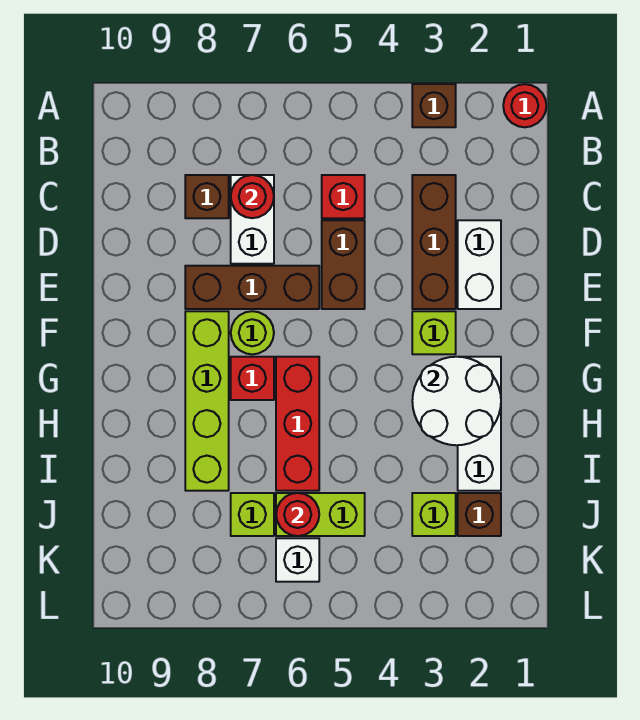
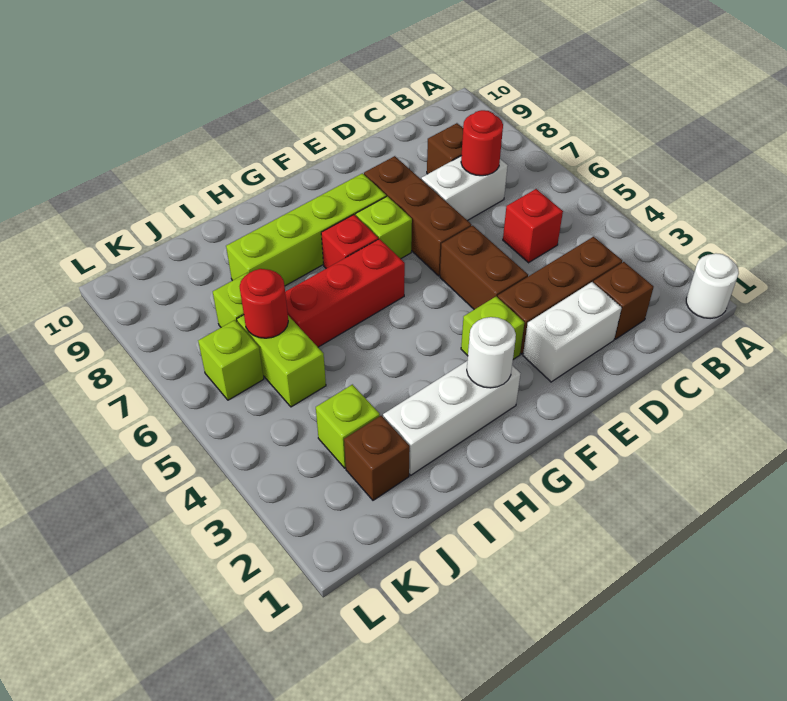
red 1x1 round brick [503,84,546,127] -> white 1x1 round brick [686,253,739,319]
brown 1x1 brick [412,84,456,127] -> brown 1x1 brick moved to [593,262,654,339]
brown 1x2 brick [322,220,365,309] -> brown 1x2 brick turned to [440,226,528,310]
lime 1x1 round brick [231,311,274,354] -> lime 1x1 brick [356,196,412,259]
white 2x2 round brick [412,357,501,445] -> white 1x1 round brick [467,317,516,388]
white 1x1 brick [276,538,319,582] -> lime 1x1 brick [198,320,264,400]

